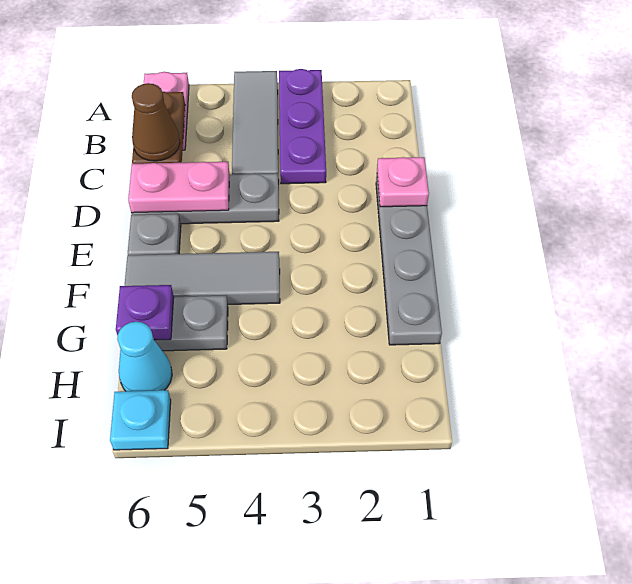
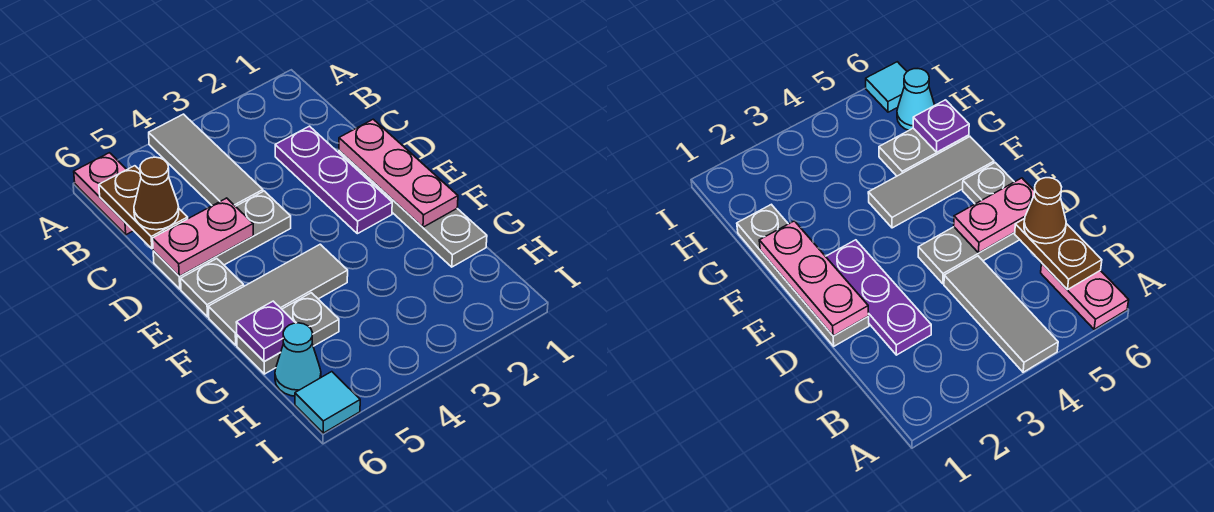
purple 1x3 plate [279,69,326,184] -> purple 1x3 plate moved to [275,126,392,234]
pink 1x1 plate [377,157,429,207] -> pink 1x3 plate [339,119,458,227]
cyan 1x1 plate [110,390,171,450] -> cyan 1x1 tile [295,372,360,433]

